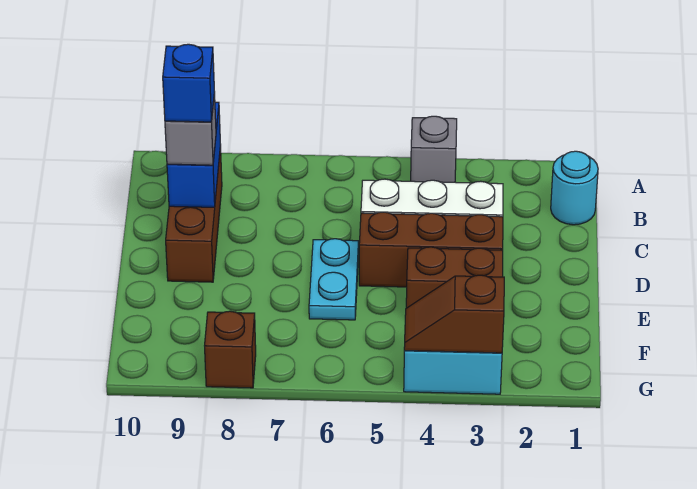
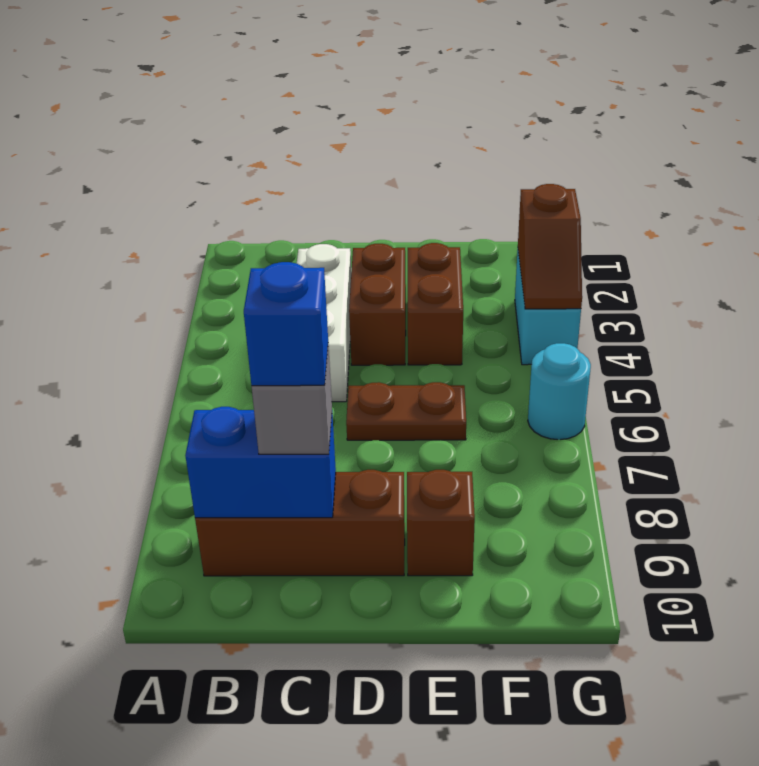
grey 1x1 brick [411,116,457,182] -> none
cyan 1x1 round brick [551,151,598,225] -> cyan 1x1 round brick moved to [528,343,591,440]
brown 1x3 brick [359,212,503,287] -> brown 1x2 brick [349,244,406,365]
cyan 1x2 plate [309,239,359,320] -> brown 1x2 plate [346,382,466,440]
brown 1x1 brick [205,311,256,388] -> brown 1x1 brick moved to [407,470,475,576]

